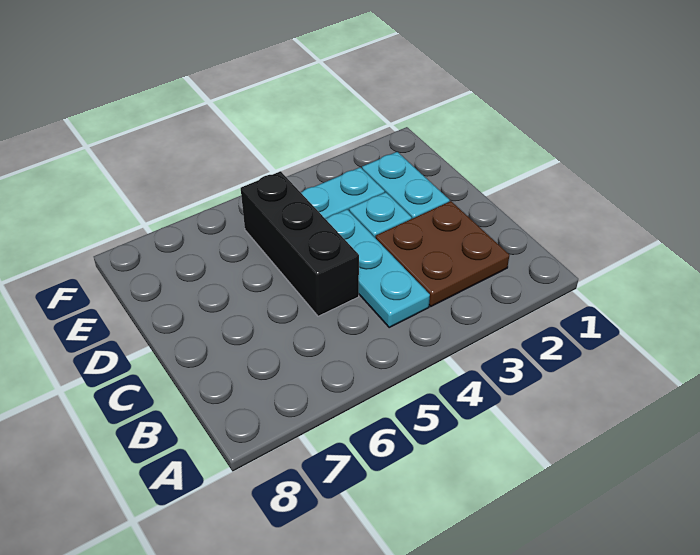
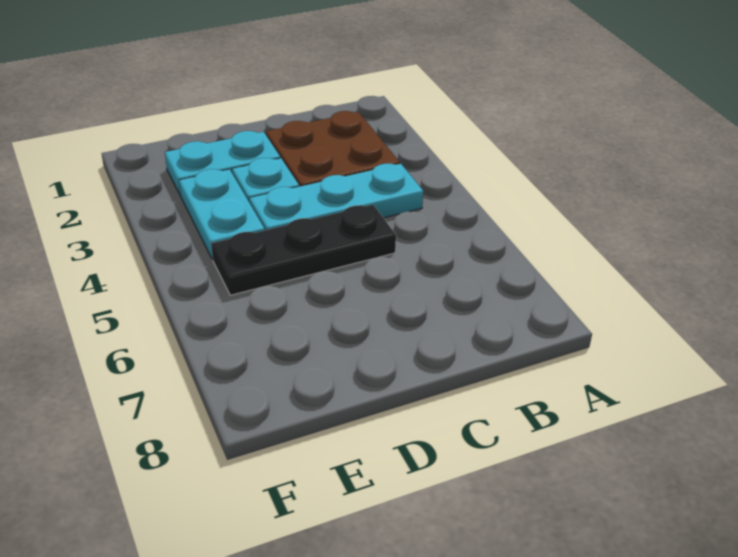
black 1x3 brick [241,171,359,316] -> black 1x3 plate [211,205,396,295]

